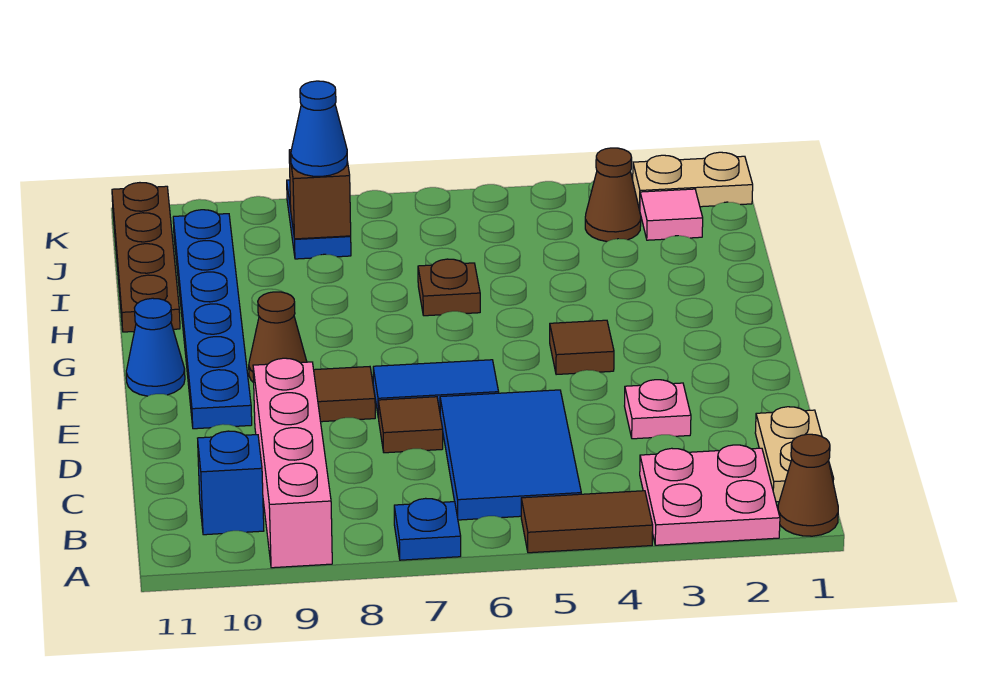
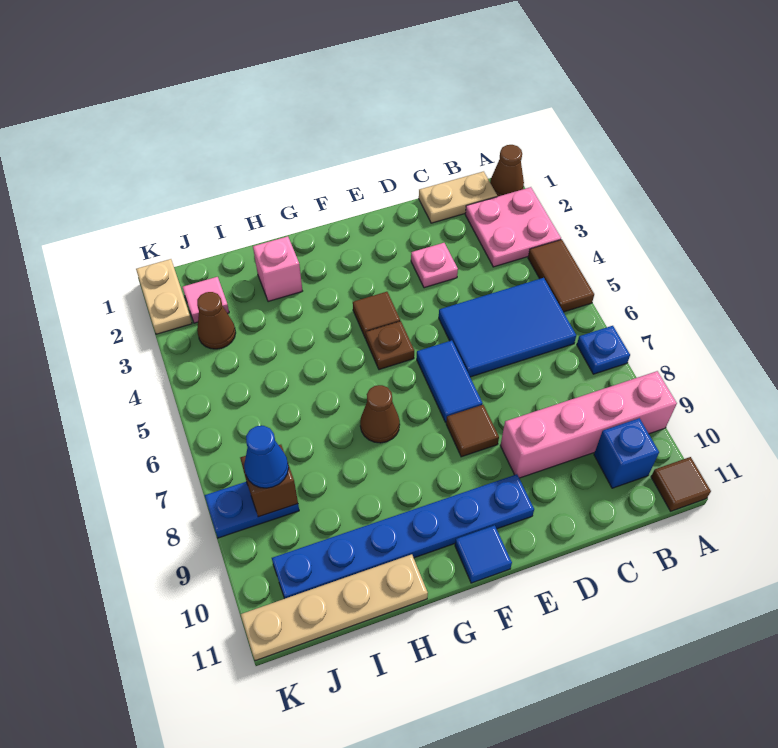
brown 1x1 tile [378,397,443,453] -> brown 1x1 tile moved to [651,457,711,511]
brown 1x1 cone [249,292,307,383] -> brown 1x1 cone moved to [360,385,400,443]
blue 1x1 cone [126,298,185,396] -> blue 1x1 tile [455,525,512,583]
none -> pink 1x1 brick [253,236,302,302]
brown 1x1 plate [418,259,480,316] -> brown 1x1 plate moved to [366,321,414,370]
brown 1x4 plate [112,183,180,332] -> tan 1x4 plate [241,554,428,661]

